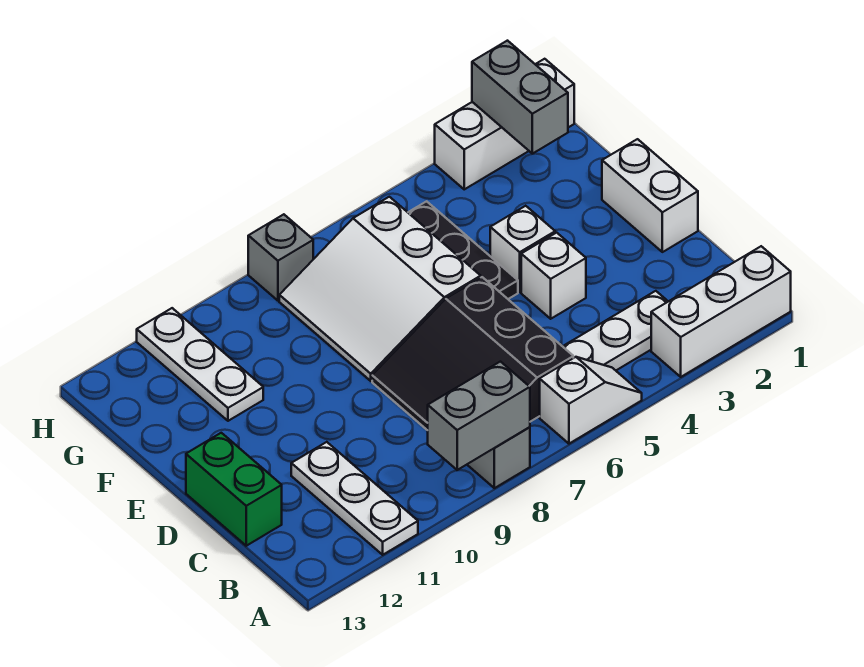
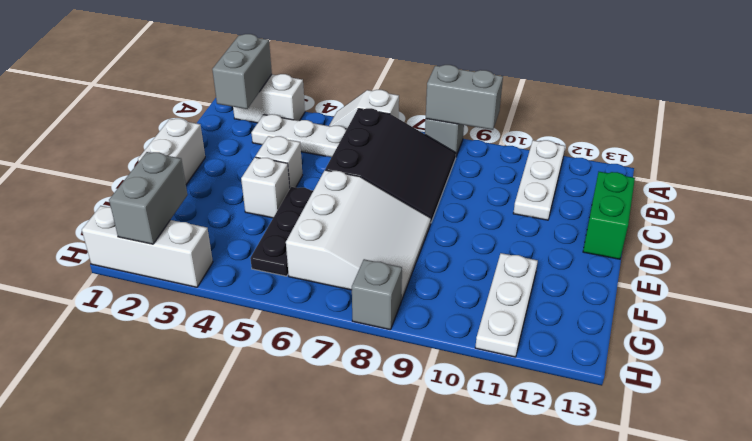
white 1x3 brick [651,246,791,377] -> white 1x2 brick [233,74,305,123]
none -> grey 1x2 brick [212,34,272,109]

